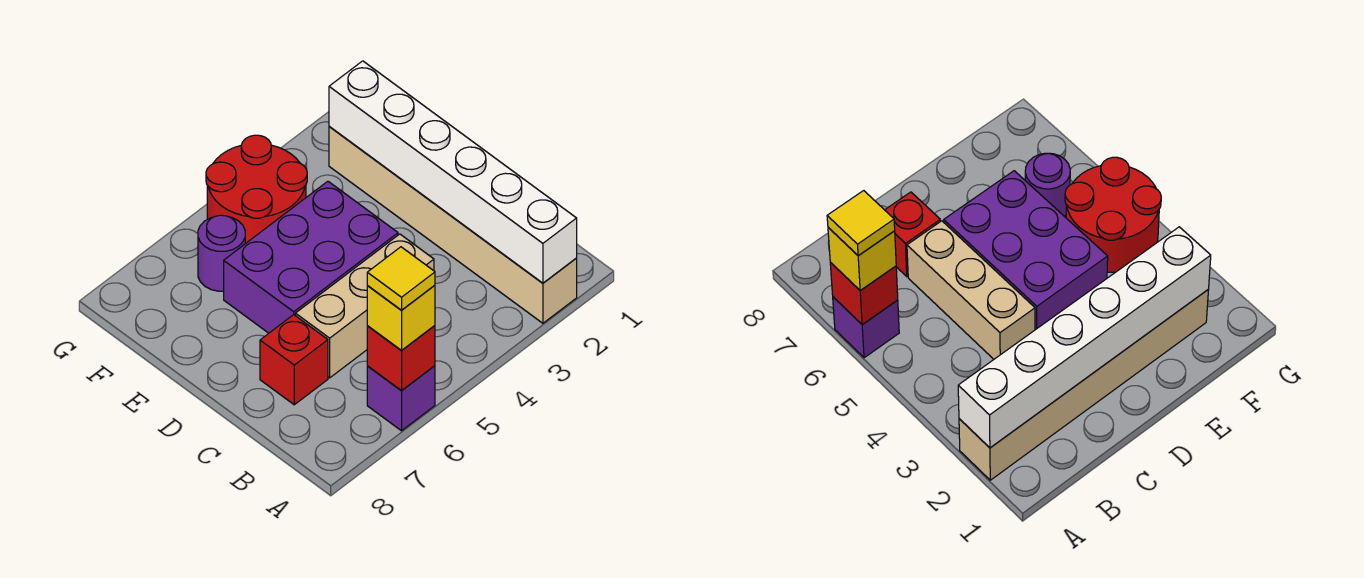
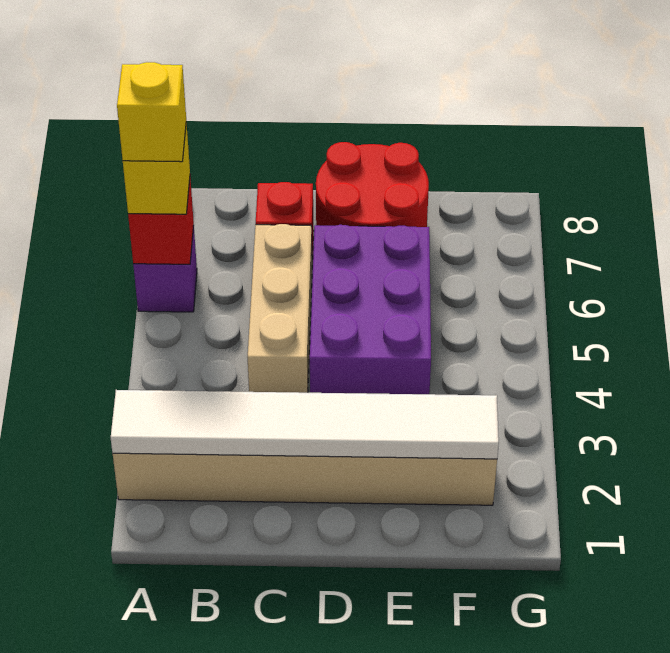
white 1x6 brick [329,61,577,283] -> white 1x6 tile [111,390,499,459]
yellow 1x1 tile [367,247,435,310] -> yellow 1x1 brick [117,62,186,162]
red 2x2 round brick [206,135,307,244] -> red 2x2 round brick moved to [316,142,429,227]
purple 1x1 round brick [198,215,245,291] -> none

